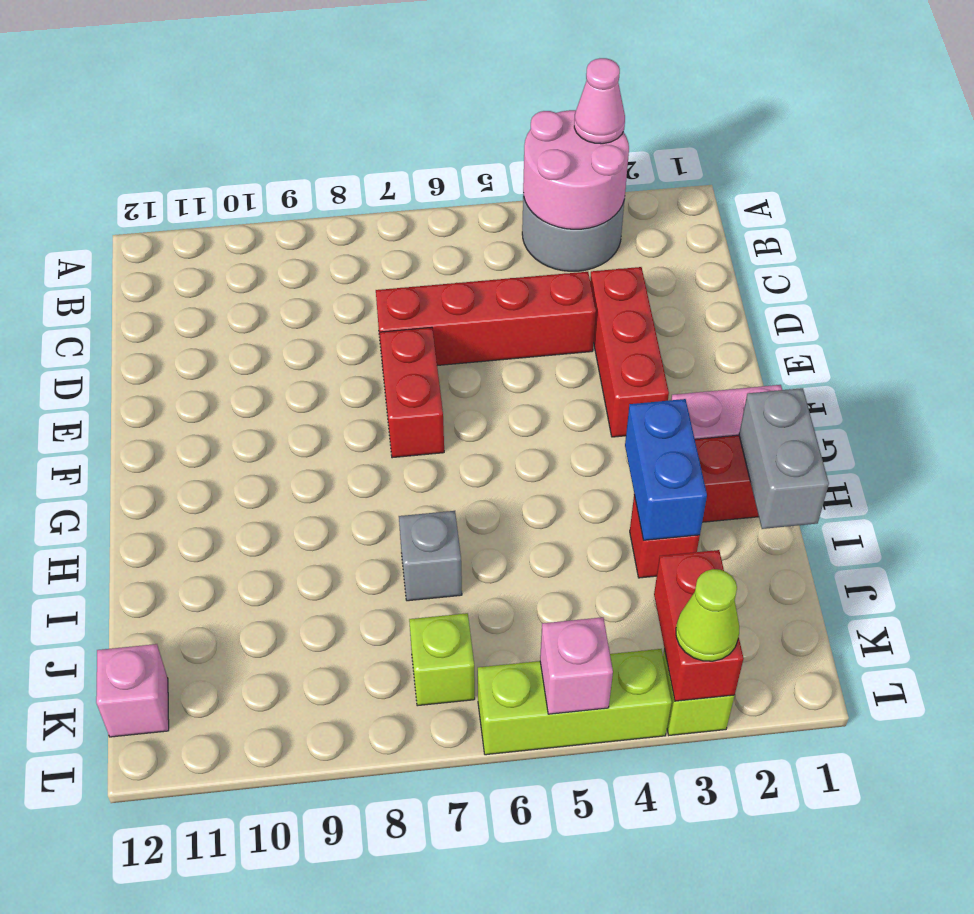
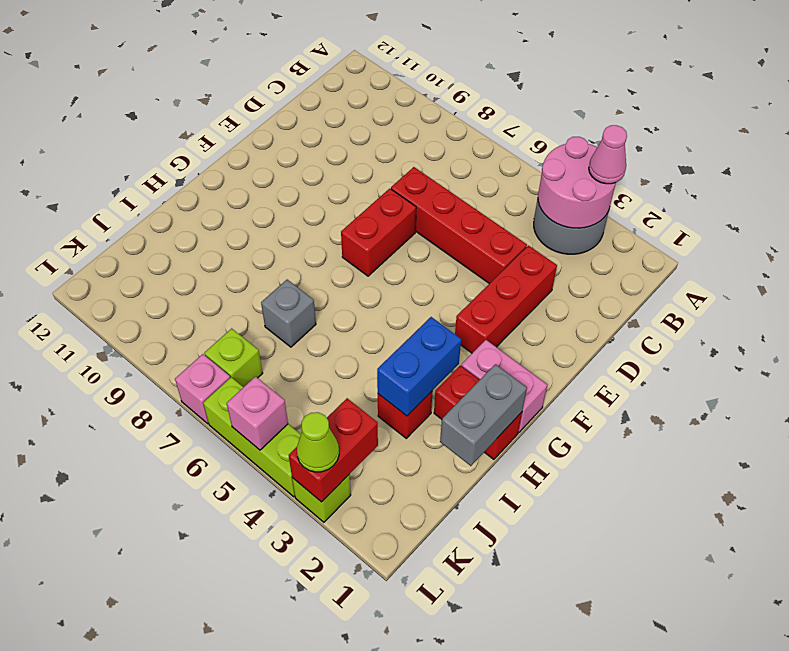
pink 1x1 brick [96,644,169,737] -> pink 1x1 brick moved to [175,354,230,424]

